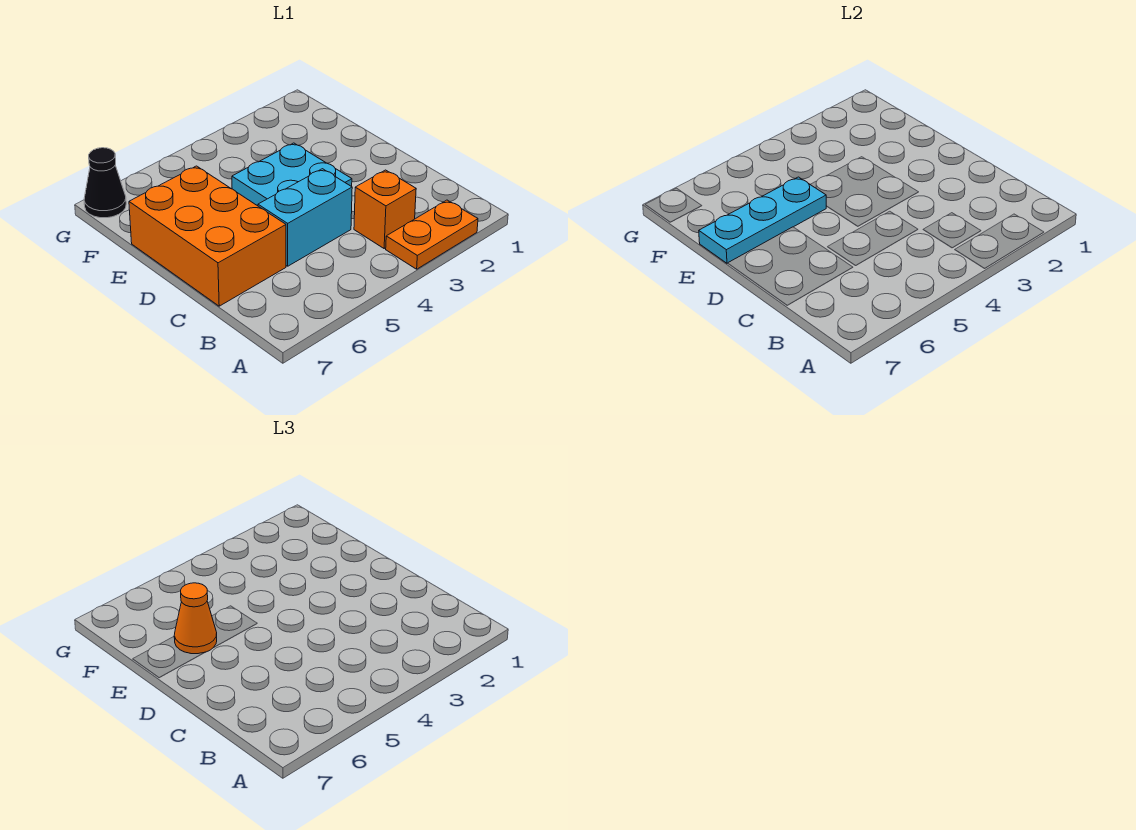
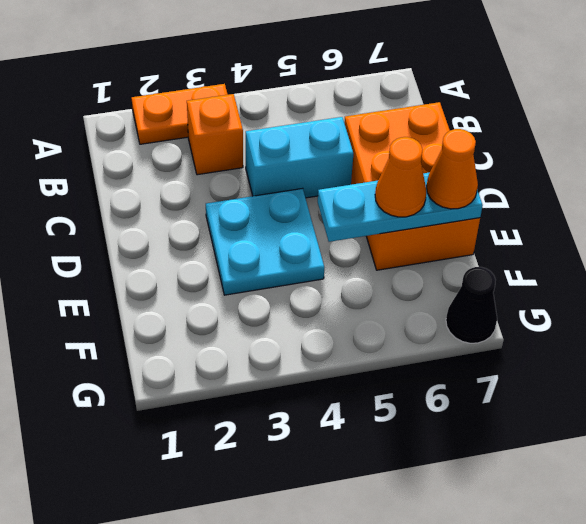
none -> orange 1x1 cone [427,129,478,209]

